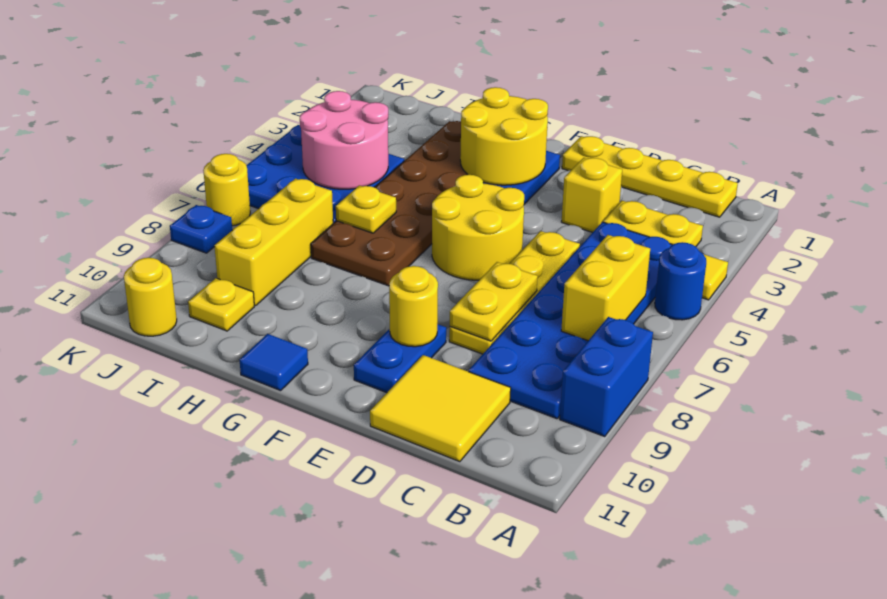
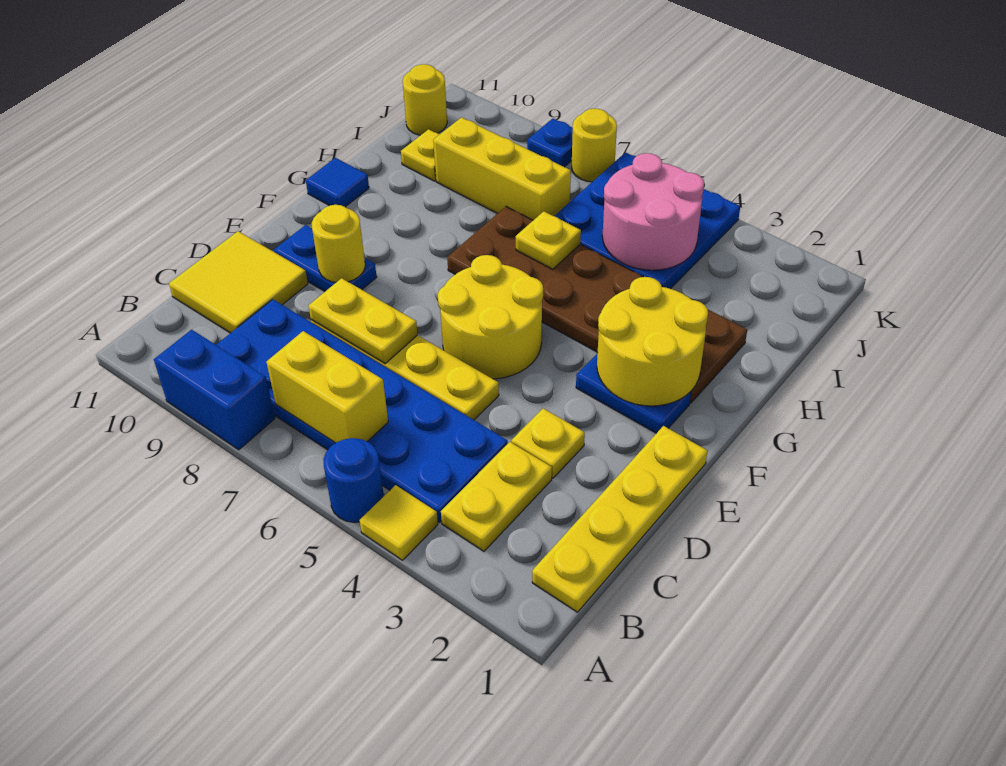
yellow 1x1 brick [561,158,622,232] -> yellow 1x1 plate [511,408,585,478]

